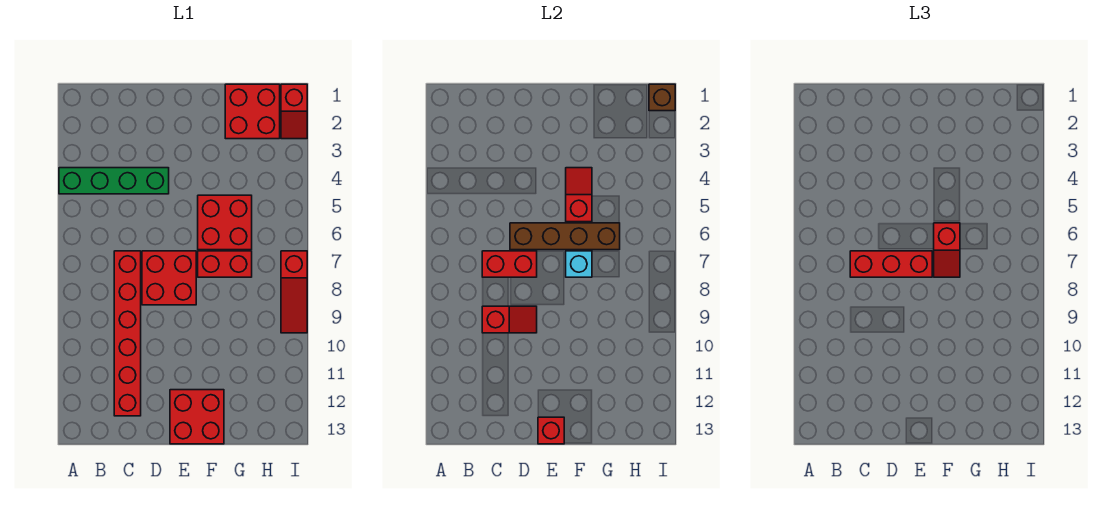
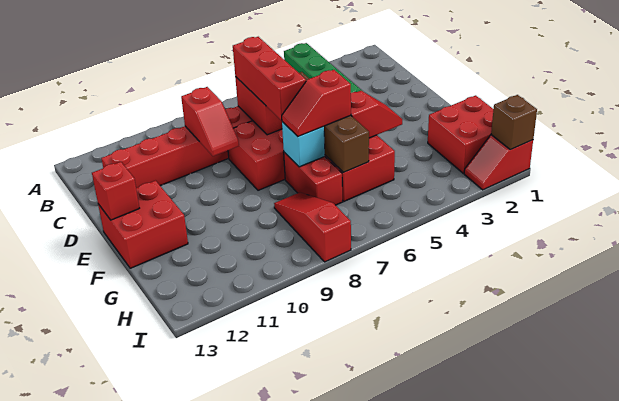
red 1x3 slope [281,251,307,333] -> red 1x3 slope turned to [274,192,351,262]

